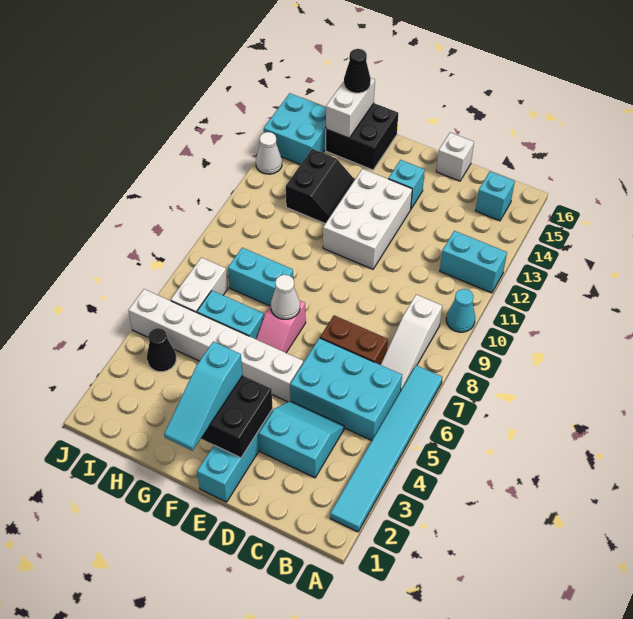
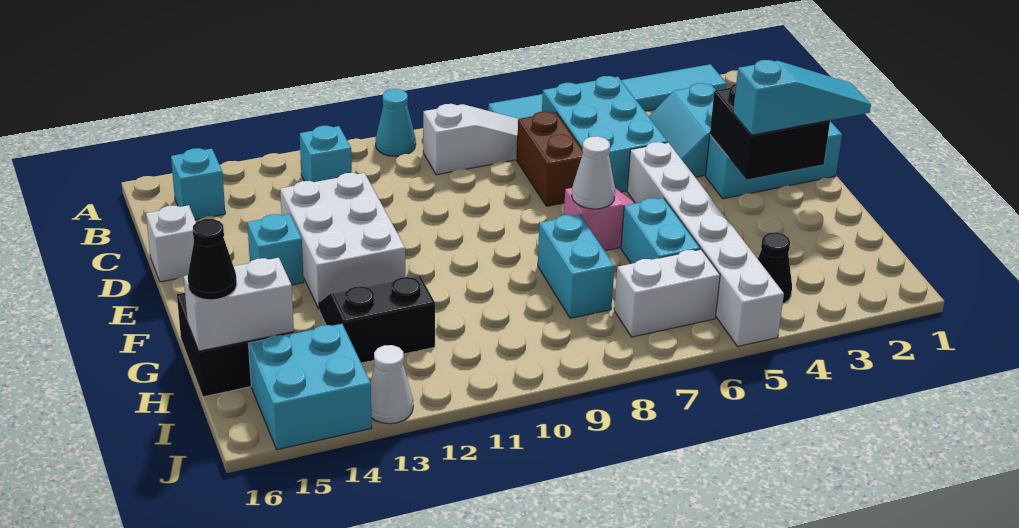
cyan 1x2 brick [440,231,507,293] -> cyan 1x1 brick [300,126,352,182]
white 2x3 brick [323,169,412,269] -> white 2x3 brick turned to [280,173,405,309]

